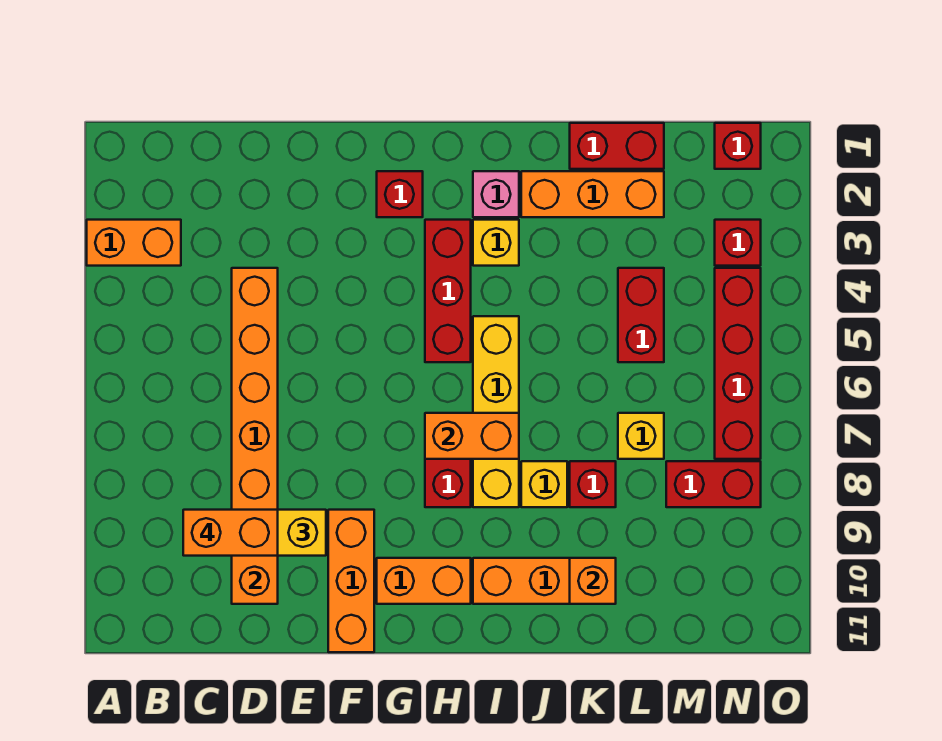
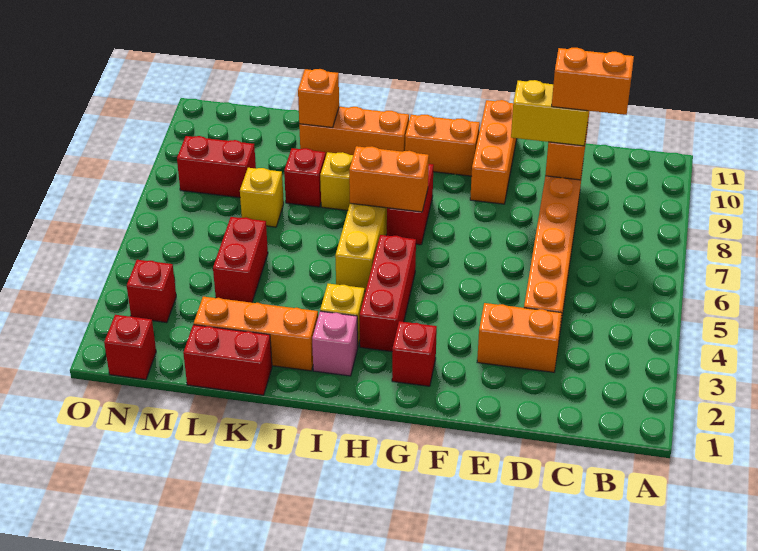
orange 1x2 brick [87,220,181,266] -> orange 1x2 brick moved to [477,303,562,372]
red 1x4 brick [715,268,761,459] -> none

